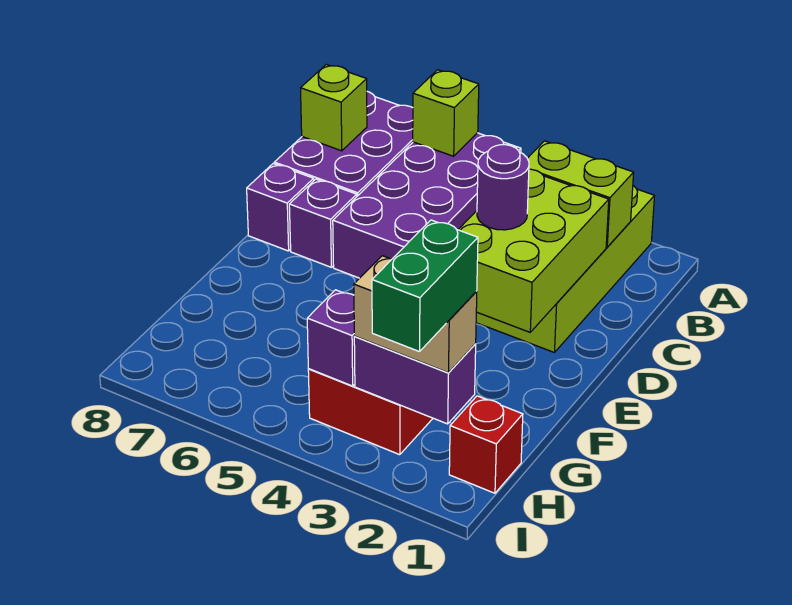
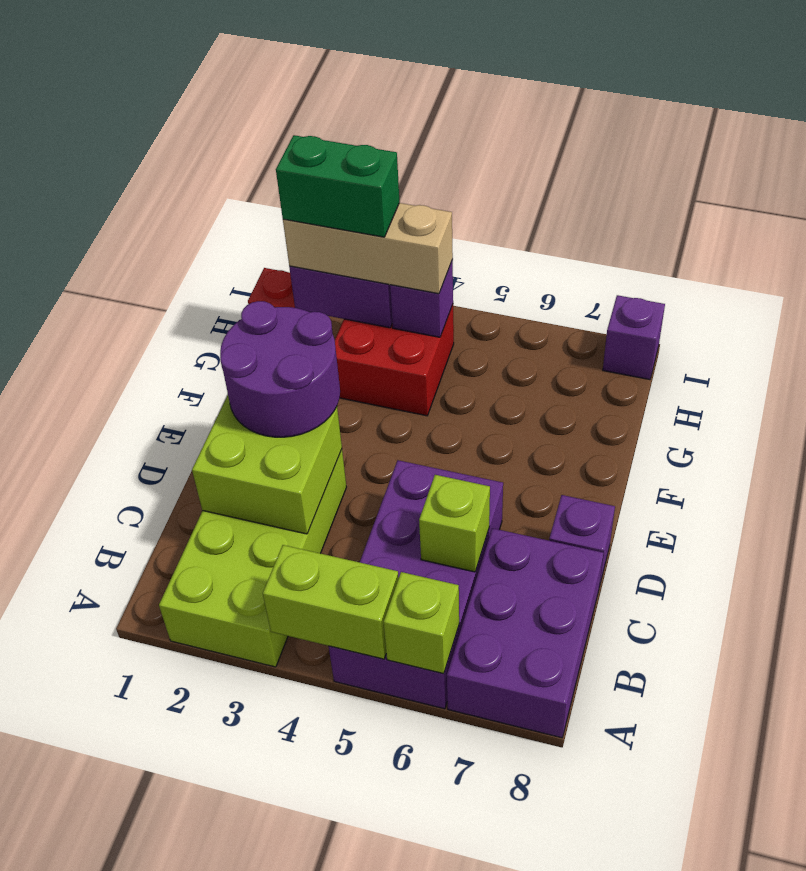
lime 1x2 brick [527,141,634,247] -> lime 1x2 brick moved to [263,545,399,659]
lime 1x1 brick [301,64,367,151] -> lime 1x1 brick moved to [419,475,490,572]
lime 2x3 brick [458,169,609,332] -> lime 2x2 brick [192,395,342,534]
purple 1x1 round brick [477,145,529,230] -> purple 2x2 round brick [220,301,340,437]
purple 1x1 brick [289,179,357,267] -> purple 1x1 brick moved to [603,295,665,380]
tan 1x2 brick [354,256,477,373] -> tan 1x3 brick [283,203,453,294]
green 1x2 brick [372,220,478,352] -> green 1x2 brick turned to [276,135,399,237]

